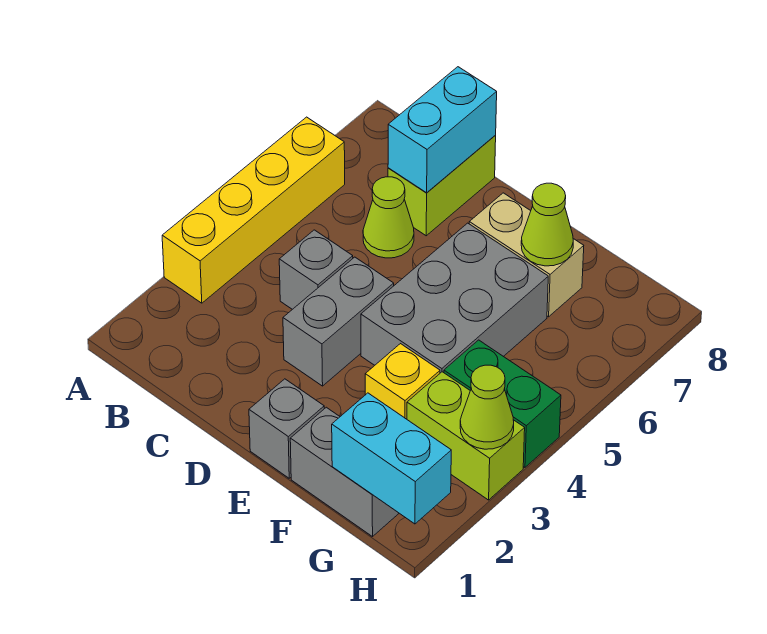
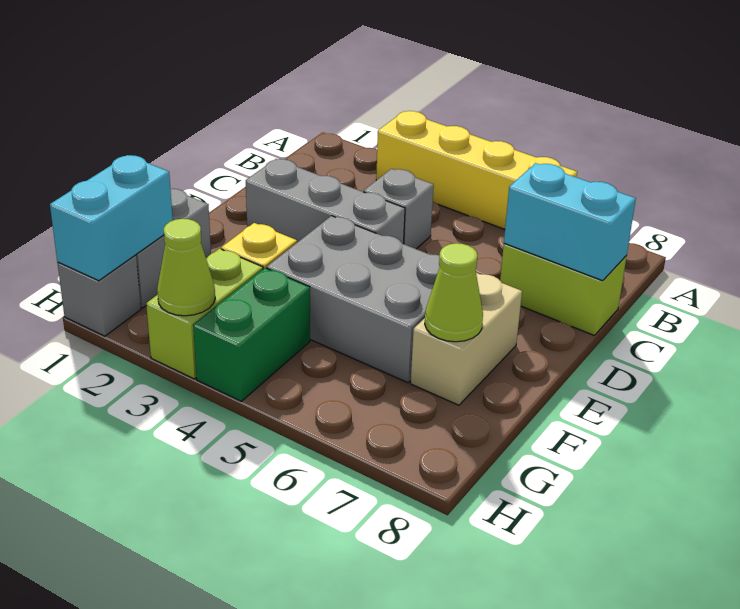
lime 1x1 cone [363,177,414,258] -> none
grey 1x2 brick [283,257,394,386] -> grey 1x3 brick [246,159,405,244]
grey 1x1 brick [249,379,324,478] -> grey 1x1 brick moved to [58,255,141,336]

